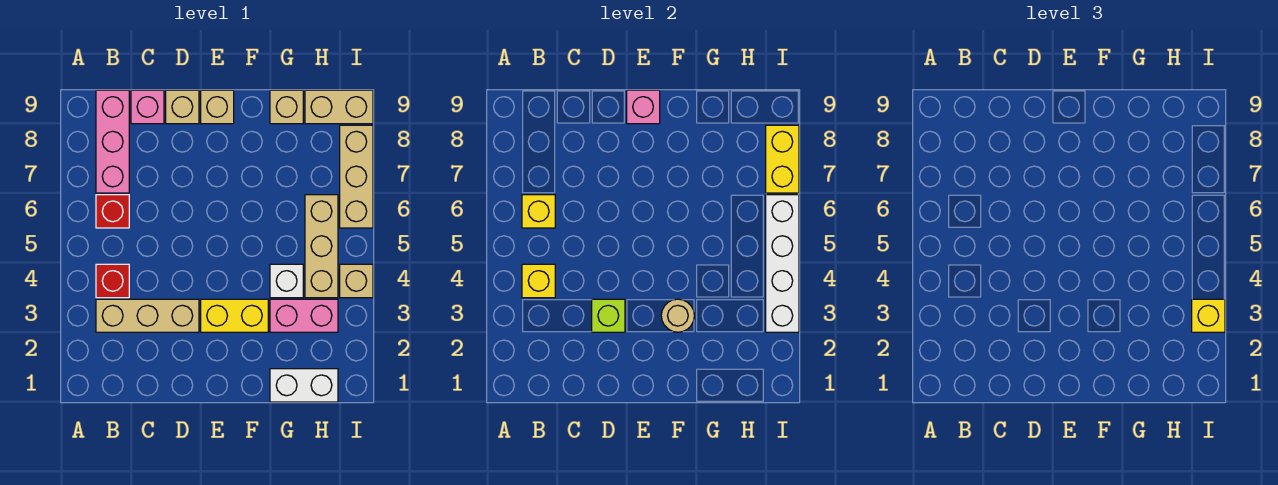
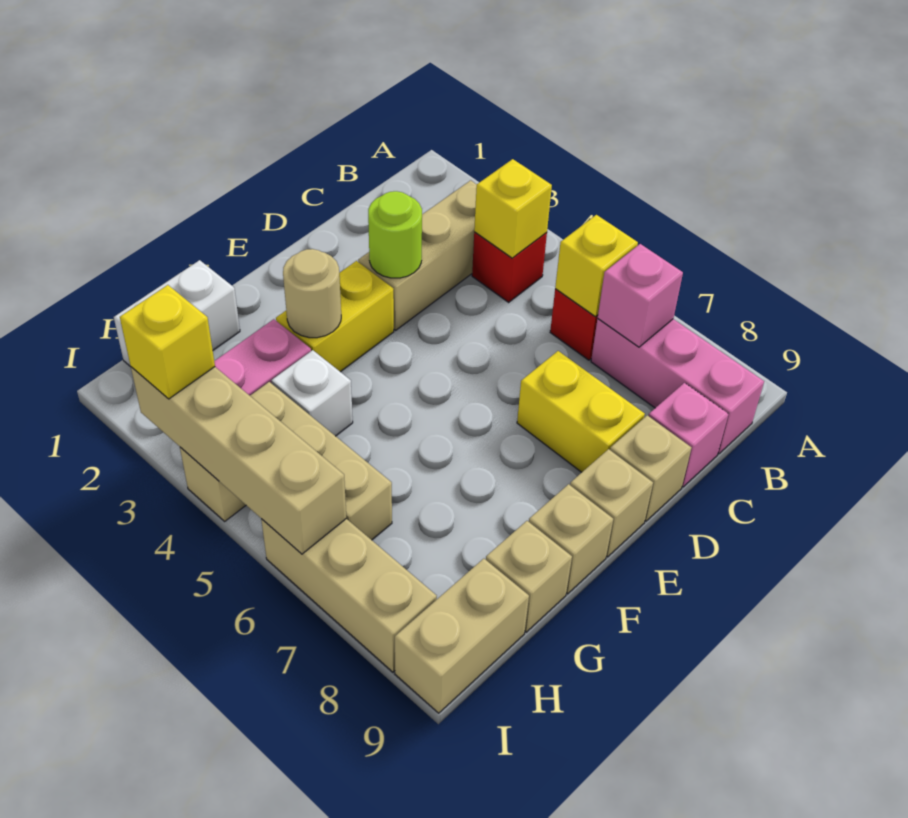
lime 1x1 brick [592,299,625,332] -> lime 1x1 round brick [368,191,422,278]
pink 1x1 brick [627,90,660,124] -> pink 1x1 brick moved to [598,244,683,347]
none -> tan 1x1 brick [529,484,613,594]
white 1x4 brick [766,195,799,332] -> tan 1x4 brick [131,367,346,554]
yellow 1x2 brick [766,125,799,193] -> yellow 1x2 brick moved to [517,351,645,472]

